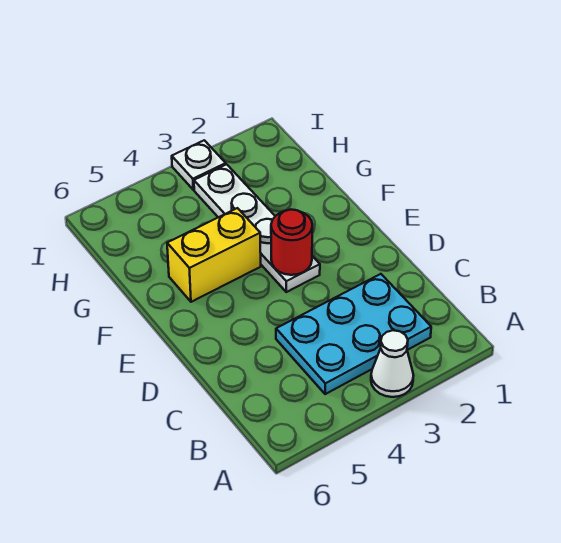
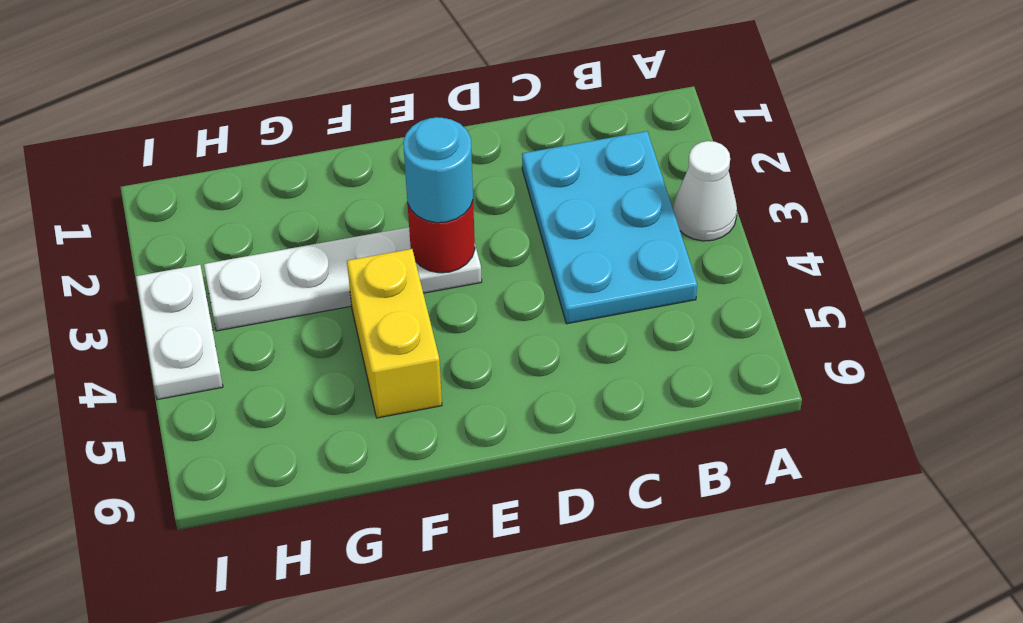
none -> cyan 1x1 round brick [403,117,473,223]
white 1x1 plate [172,140,226,190] -> white 1x2 plate [136,265,223,400]

